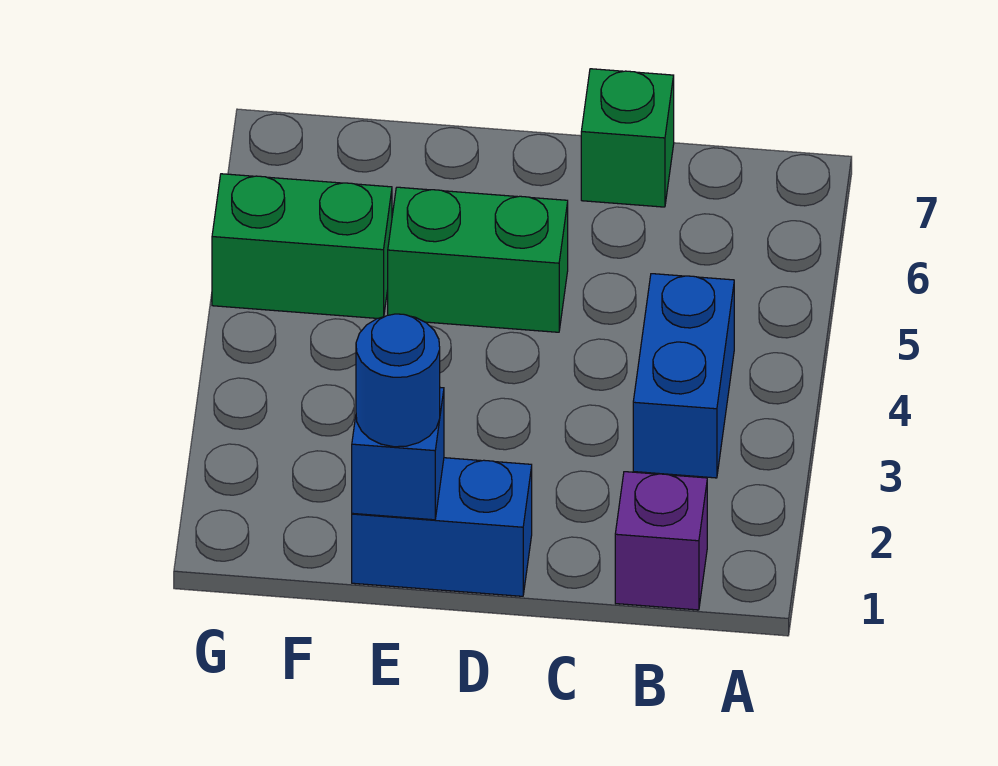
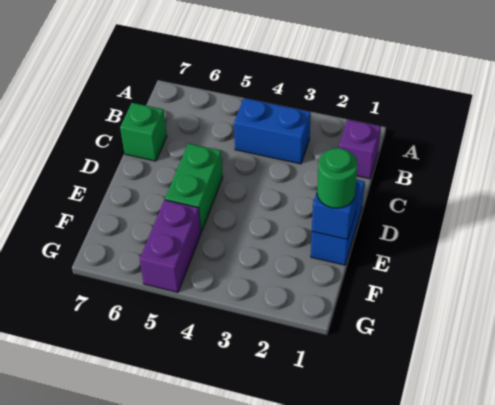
blue 1x1 round brick [356,314,440,447] -> green 1x1 round brick [317,148,358,208]
green 1x2 brick [212,174,392,318] -> purple 1x2 brick [140,200,201,292]

